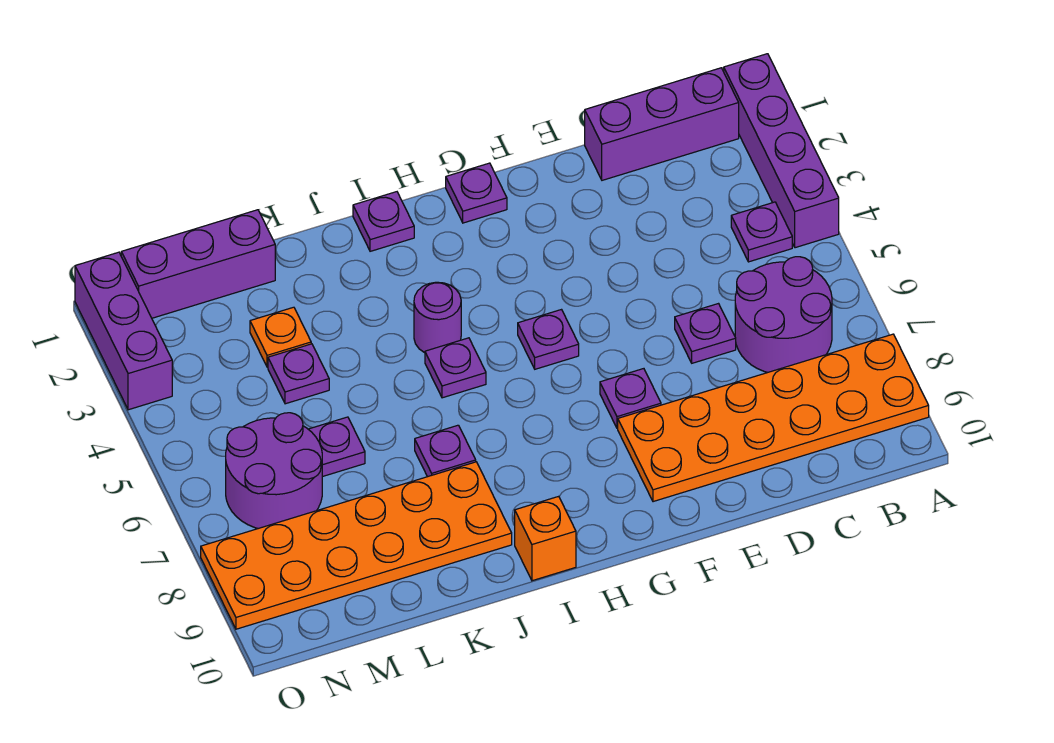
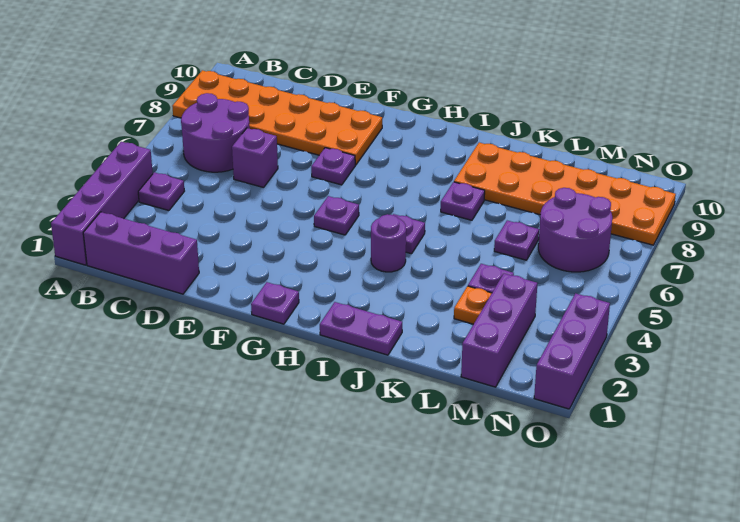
purple 1x1 plate [675,304,736,363] -> purple 1x1 brick [232,128,278,188]
purple 1x1 plate [353,192,414,251] -> purple 1x2 plate [320,302,402,355]
orange 1x1 brick [515,496,576,581] -> none
purple 1x3 brick [121,210,275,318] -> purple 1x3 brick turned to [461,273,538,387]

